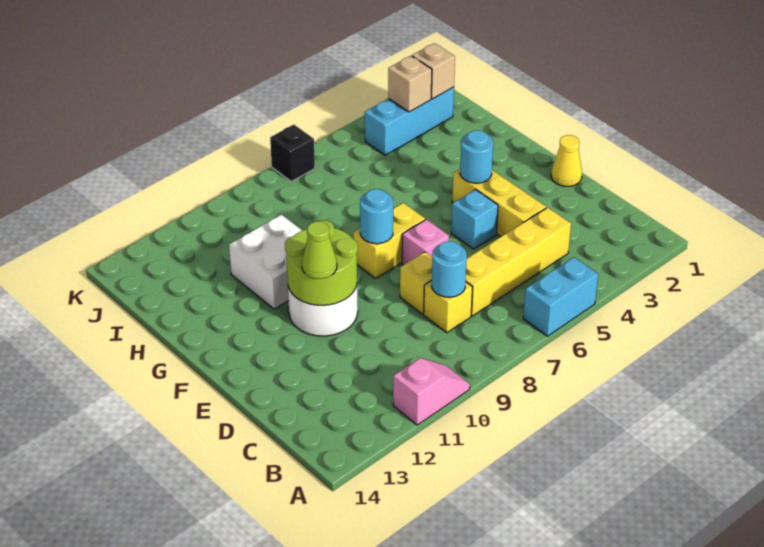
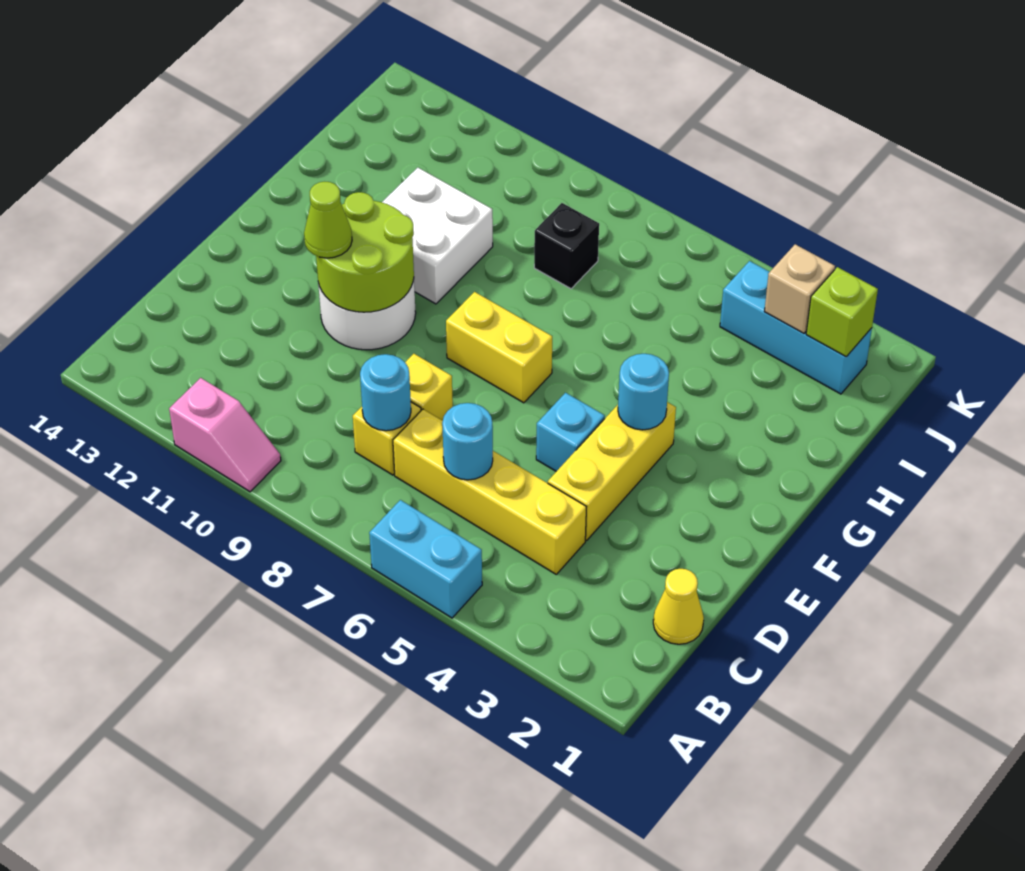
yellow 1x1 cone [551,135,582,186] -> yellow 1x1 cone moved to [653,569,704,644]
pink 1x1 brick [402,219,449,265] -> none
cyan 1x1 round brick [360,189,393,244] -> cyan 1x1 round brick moved to [442,403,493,480]
tan 1x1 brick [412,43,455,99] -> lime 1x1 brick [806,267,878,357]
black 1x1 brick [270,125,315,181] -> black 1x1 brick moved to [534,203,599,289]

